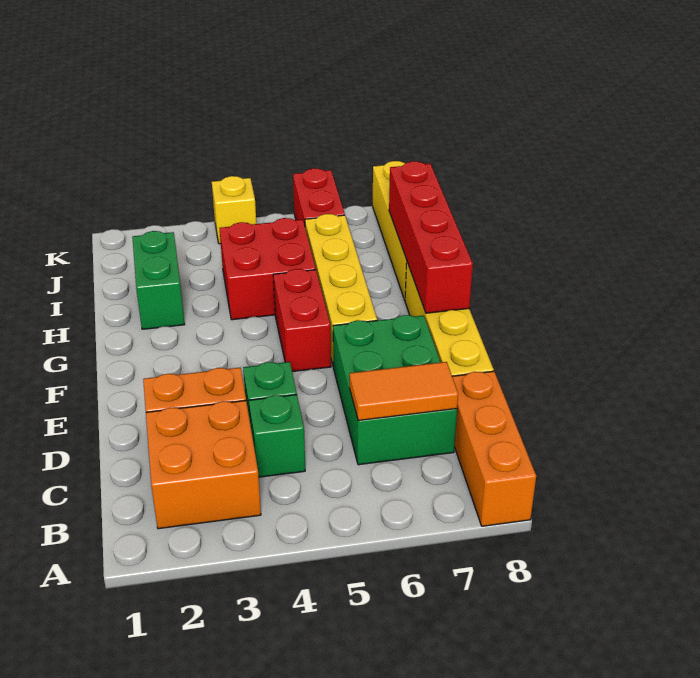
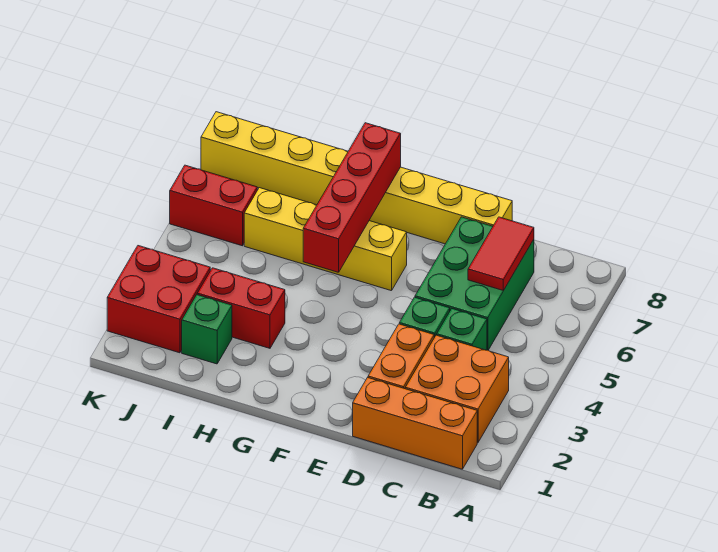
orange 1x3 brick [452,371,536,526] -> orange 1x3 brick moved to [353,378,477,469]
green 2x3 brick [333,315,457,465] -> green 2x3 brick turned to [415,217,534,350]
orange 1x2 tile [350,362,458,421] -> red 1x2 tile [468,217,534,290]
red 1x2 brick [273,269,331,372] -> red 1x2 brick moved to [197,268,285,348]
red 1x4 brick [389,161,473,313] -> red 1x4 brick turned to [303,123,401,272]
green 1x2 brick [132,231,185,329] -> green 1x1 brick [182,295,232,364]
red 2x2 brick [220,218,316,320] -> red 2x2 brick moved to [107,246,210,353]
yellow 1x1 brick [212,176,256,244] -> none

